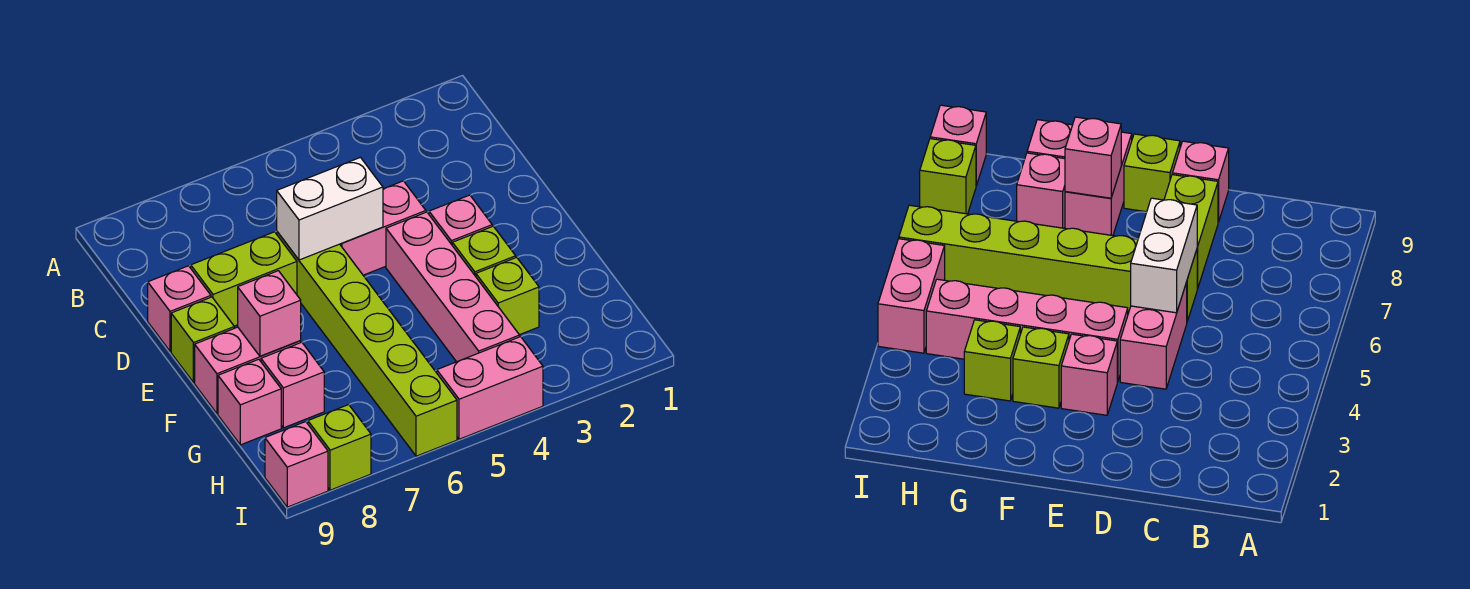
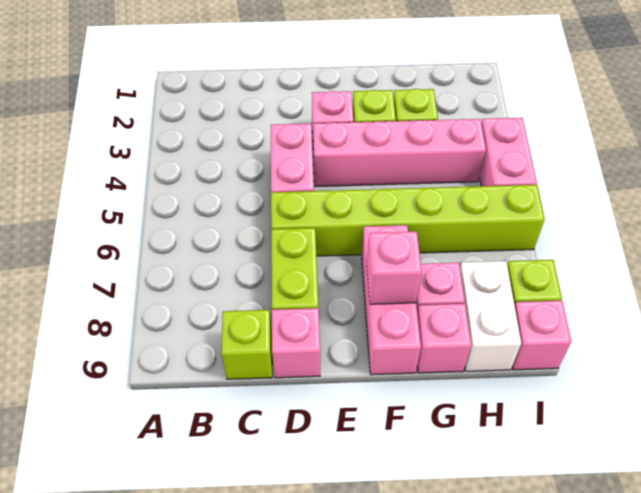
white 1x2 brick [277,157,383,260] -> white 1x2 brick moved to [460,261,521,371]
lime 1x1 brick [171,297,234,383] -> lime 1x1 brick moved to [221,310,272,379]
pink 1x2 brick [195,327,301,414] -> pink 1x3 brick [362,225,421,375]

